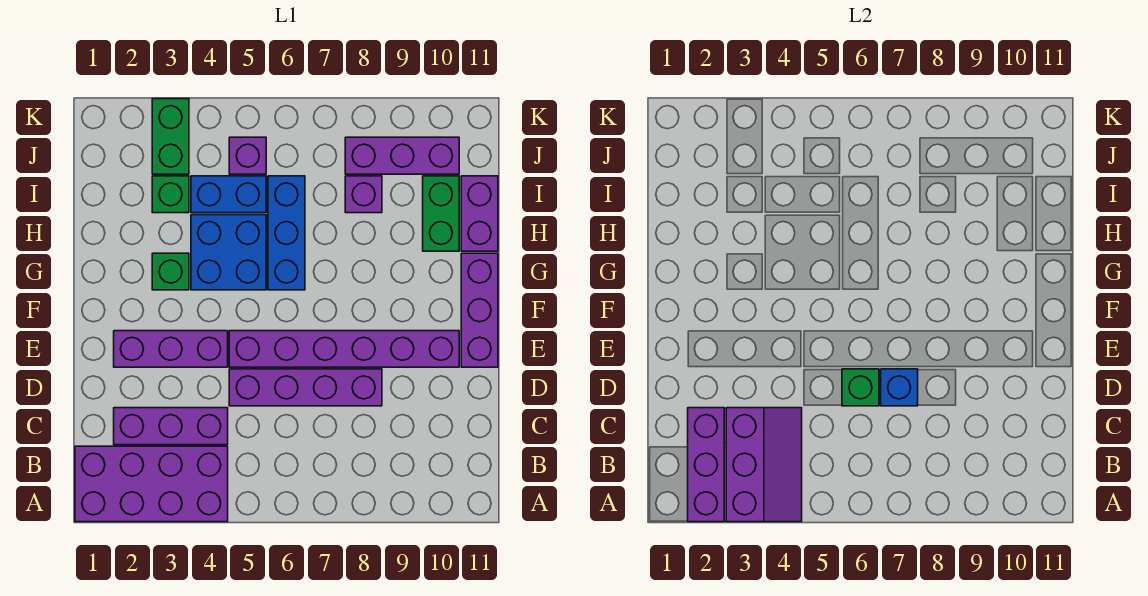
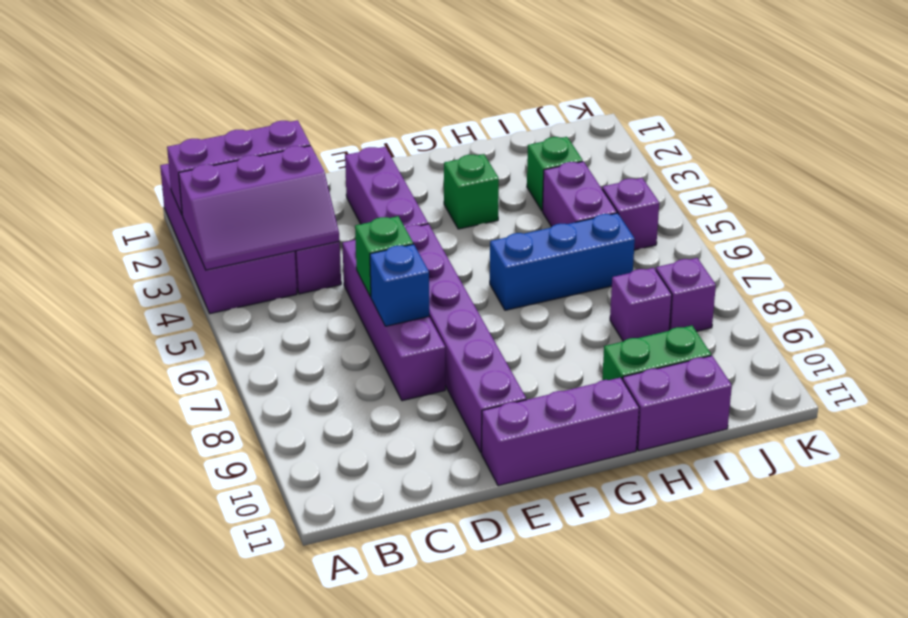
blue 2x2 brick [191,215,266,290] -> none
blue 1x2 brick [191,176,266,213] -> purple 1x2 brick [543,161,617,227]
green 1x2 brick [152,99,189,174] -> none
purple 1x3 brick [345,137,459,174] -> purple 1x1 brick [656,258,716,331]

